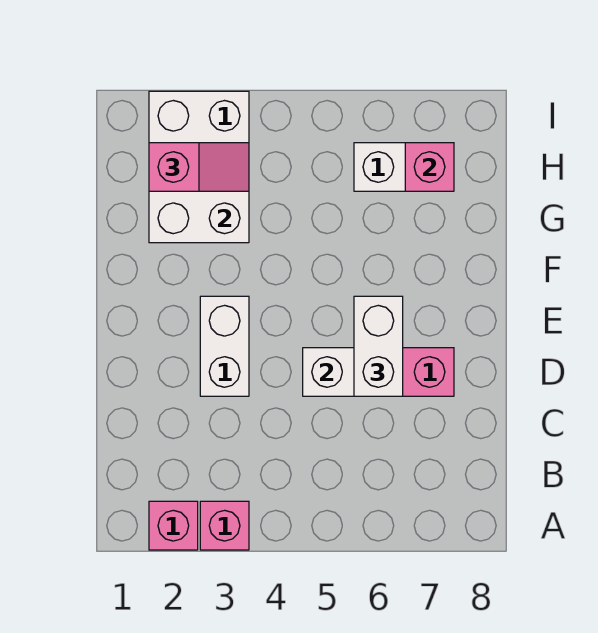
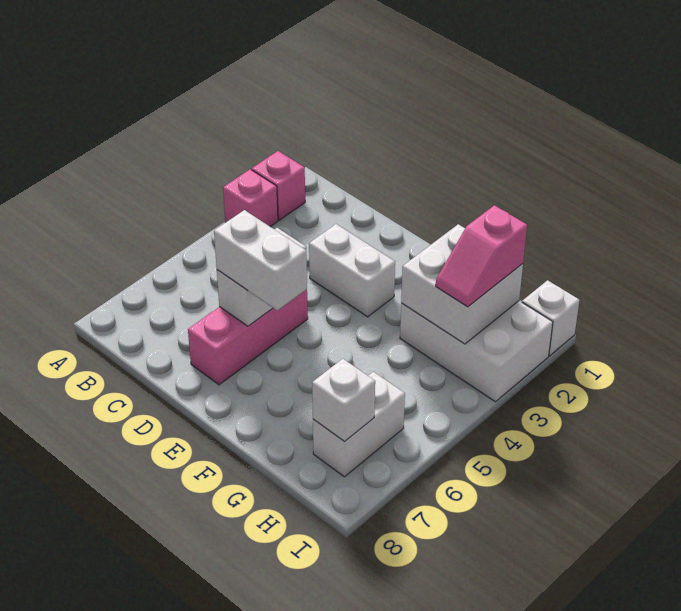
pink 1x1 brick [405,143,454,191] -> white 1x1 brick [312,359,375,442]
none -> white 1x1 brick [522,280,579,356]

